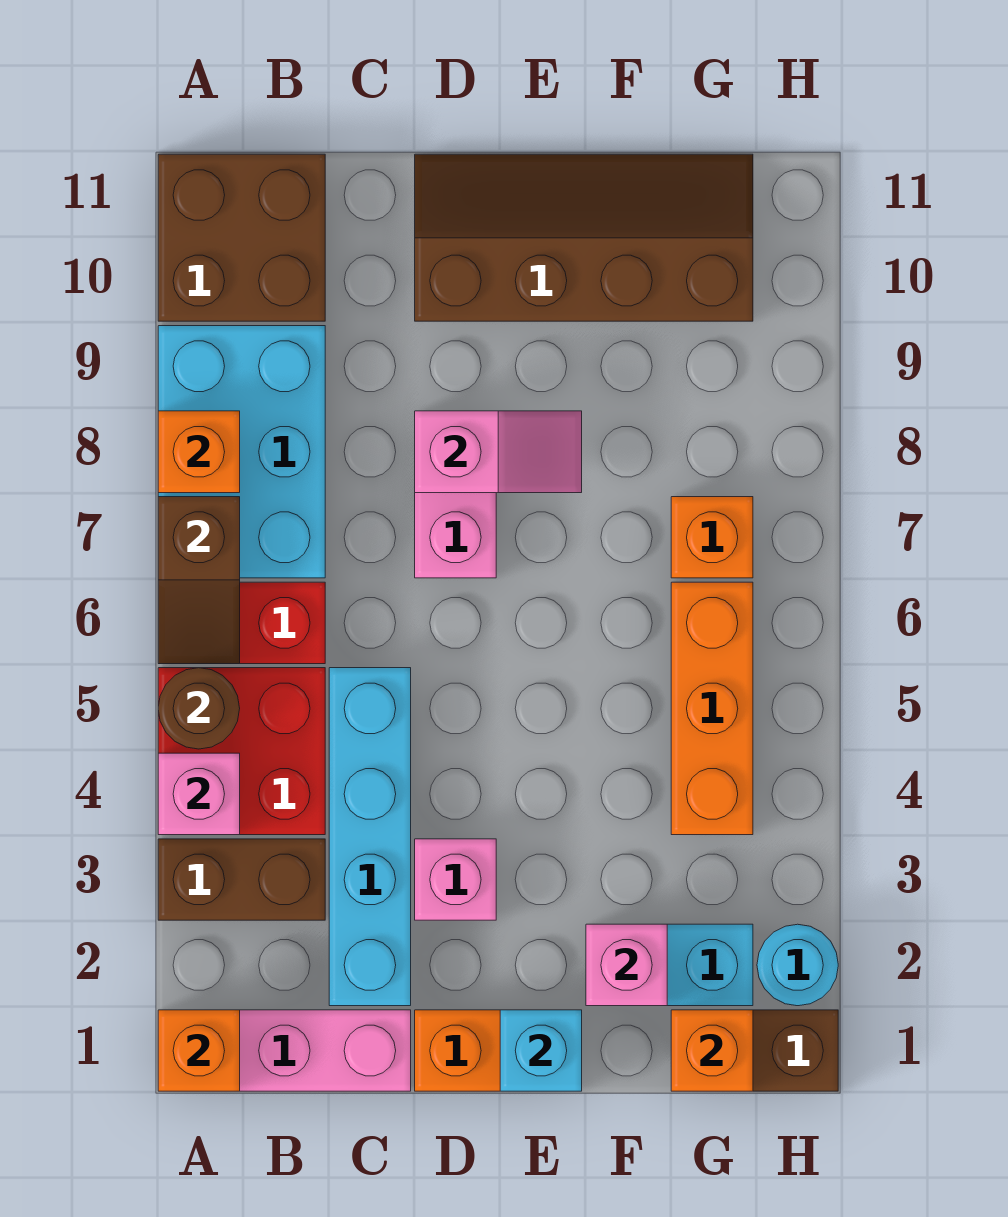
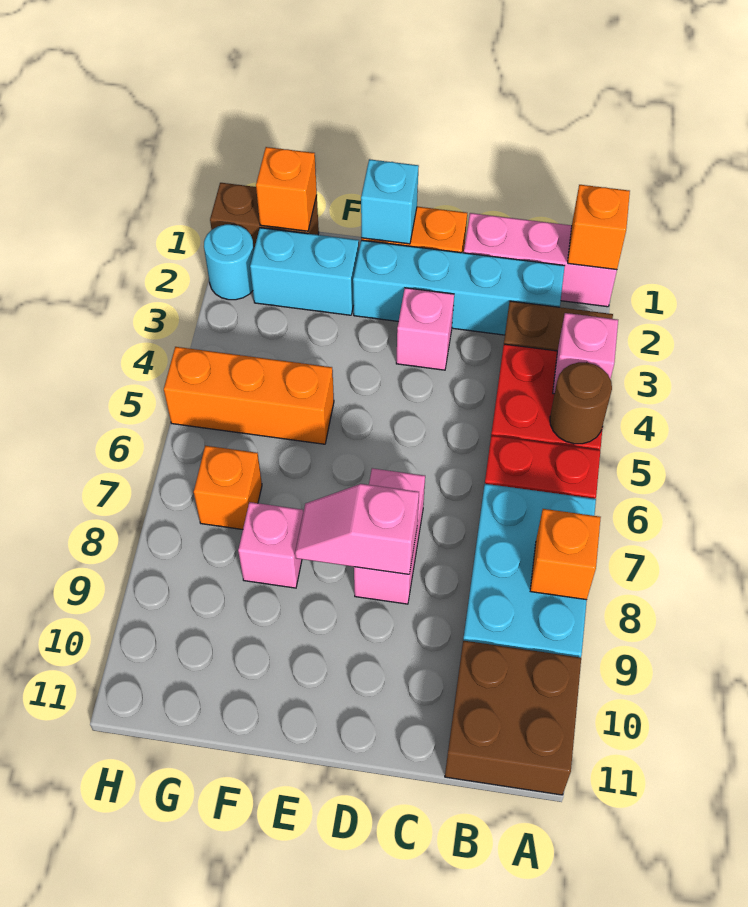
brown 1x2 slope [158,497,240,664] -> none
cyan 1x4 brick [329,668,411,1006] -> cyan 1x4 brick turned to [353,240,565,335]
brown 2x4 slope [415,154,753,321] -> none
pink 1x1 brick [586,924,667,1006] -> pink 1x1 brick moved to [238,502,303,588]
orange 1x3 brick [671,582,753,835] -> orange 1x3 brick turned to [164,347,334,444]

